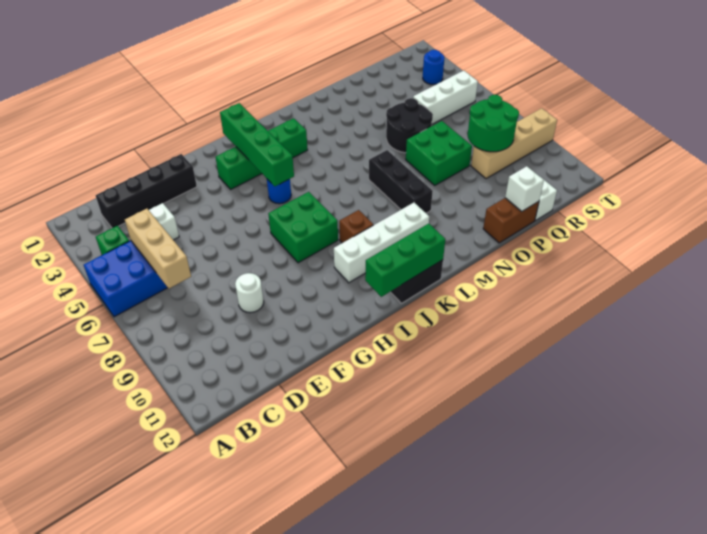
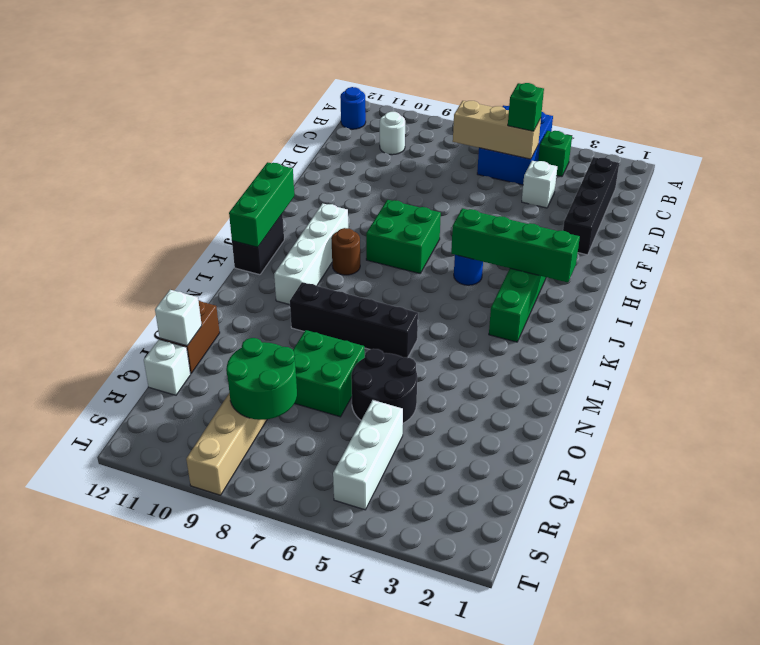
none -> green 1x1 brick [508,83,544,131]
white 1x1 round brick [235,273,264,313] -> white 1x1 round brick moved to [380,112,405,155]
brown 1x1 brick [339,210,373,243] -> brown 1x1 round brick [331,228,360,275]
black 1x3 brick [369,150,433,213] -> black 1x4 brick [290,282,418,358]
blue 1x1 round brick [423,50,444,84] -> blue 1x1 round brick moved to [340,87,366,129]

